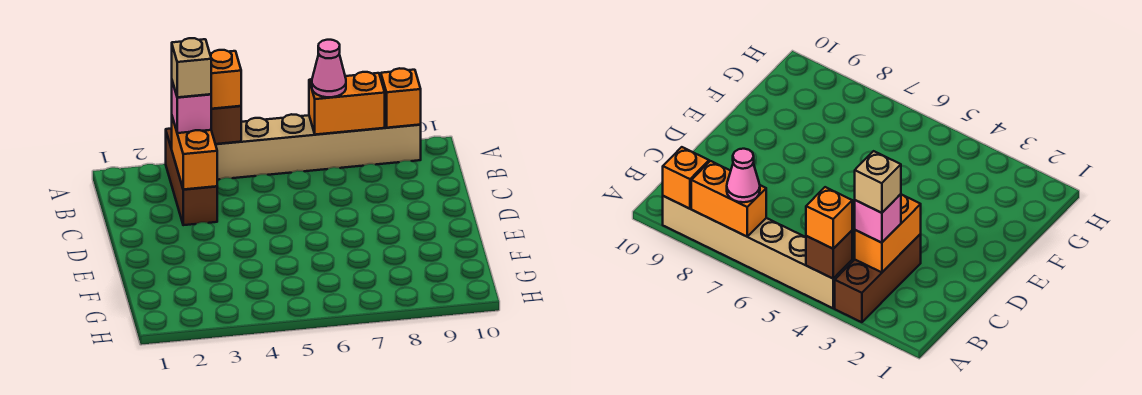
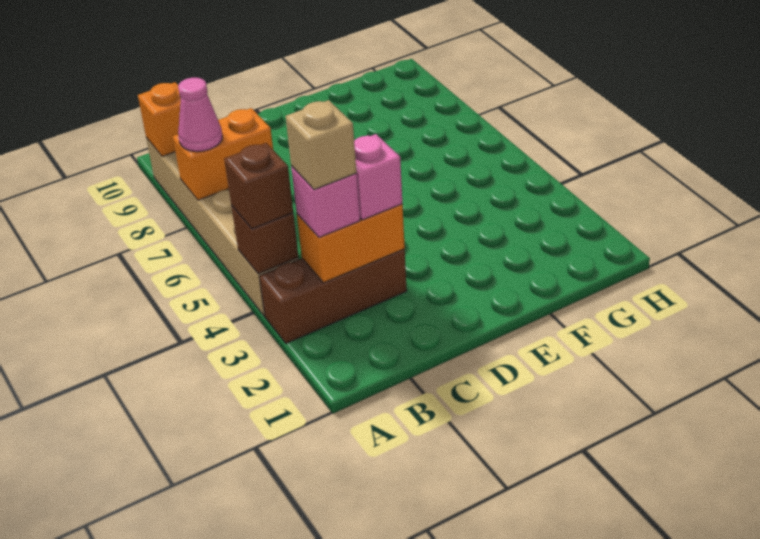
orange 1x1 brick [210,50,241,109] -> brown 1x1 brick [224,143,293,229]
orange 1x2 brick [309,72,385,135] -> orange 1x2 brick turned to [173,108,273,200]
none -> pink 1x1 brick [354,134,402,220]

